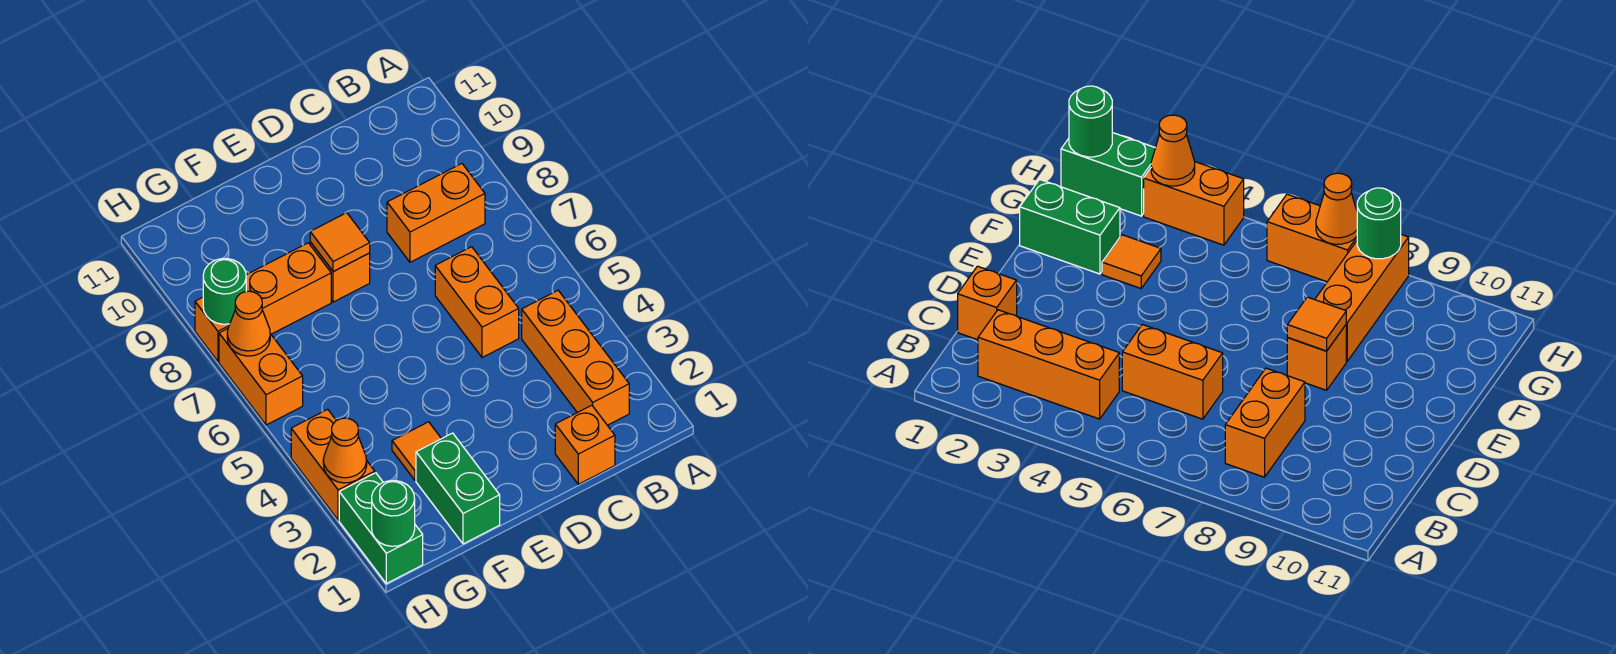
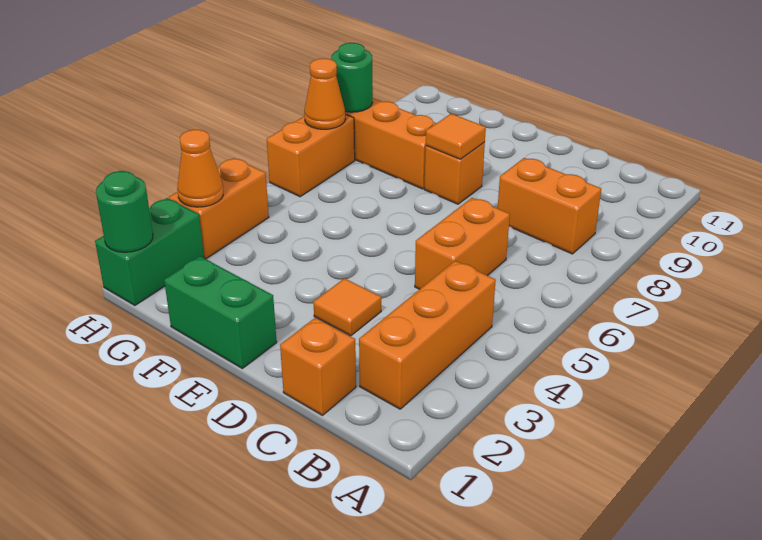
green 1x2 brick [416,433,500,544] -> green 1x2 brick turned to [164,256,277,368]
orange 1x1 tile [392,422,441,480] -> orange 1x1 tile moved to [313,278,381,336]

